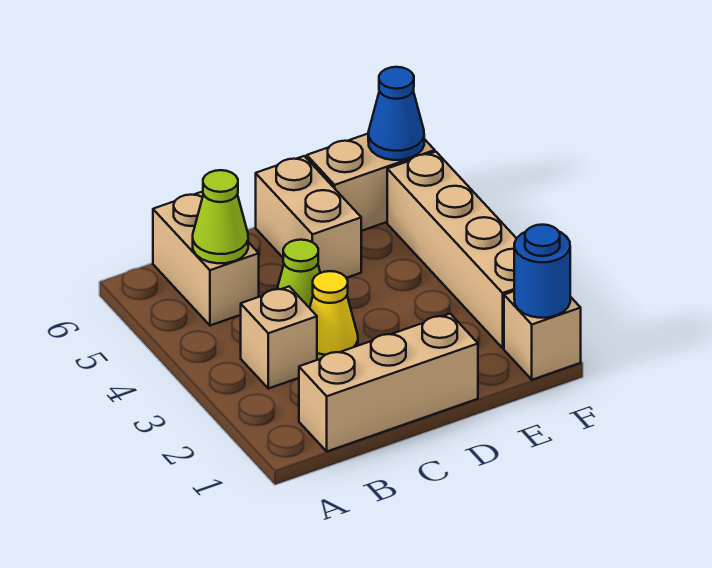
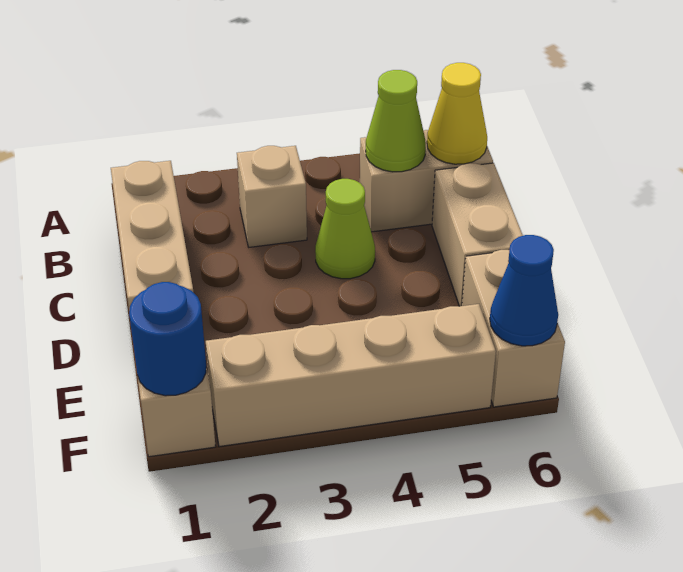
yellow 1x1 cone [310,271,358,360] -> yellow 1x1 cone moved to [427,63,487,164]
tan 1x2 brick [256,156,361,278] -> tan 1x2 brick turned to [432,163,523,306]

